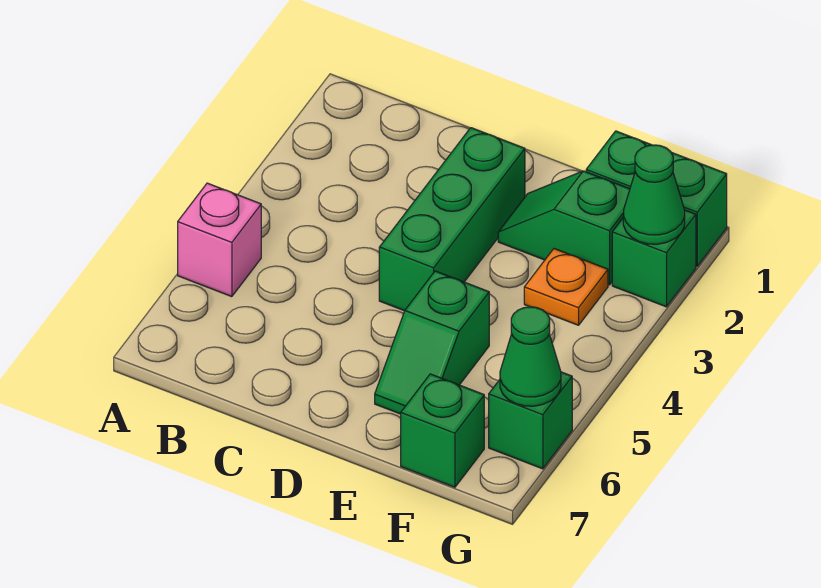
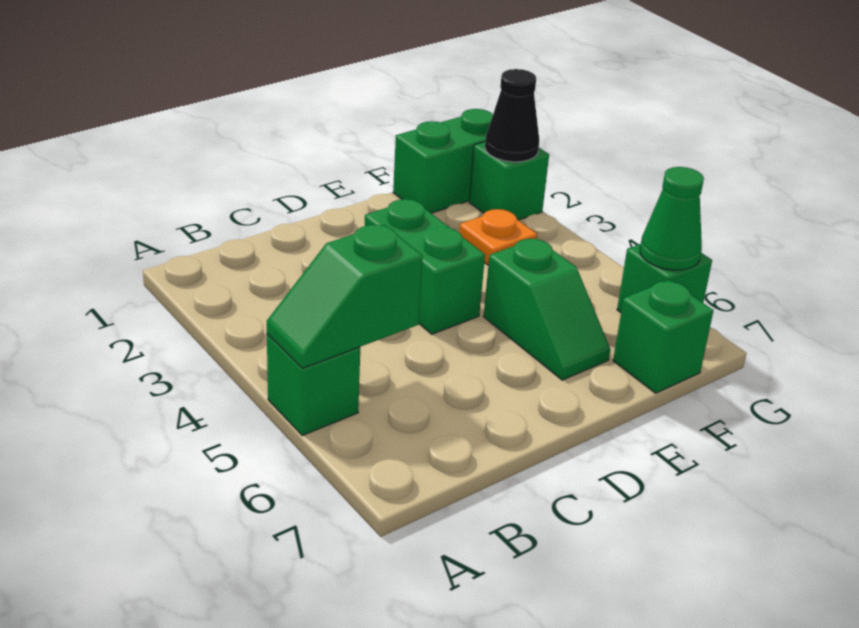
pink 1x1 brick [178,183,261,297] -> green 1x1 brick [267,334,360,435]
green 1x3 brick [379,128,525,311] -> green 1x2 brick [365,199,485,334]
green 1x2 slope [498,171,630,285] -> green 1x2 slope moved to [267,225,423,368]
green 1x1 cone [623,145,685,244] -> black 1x1 cone [485,69,539,162]

